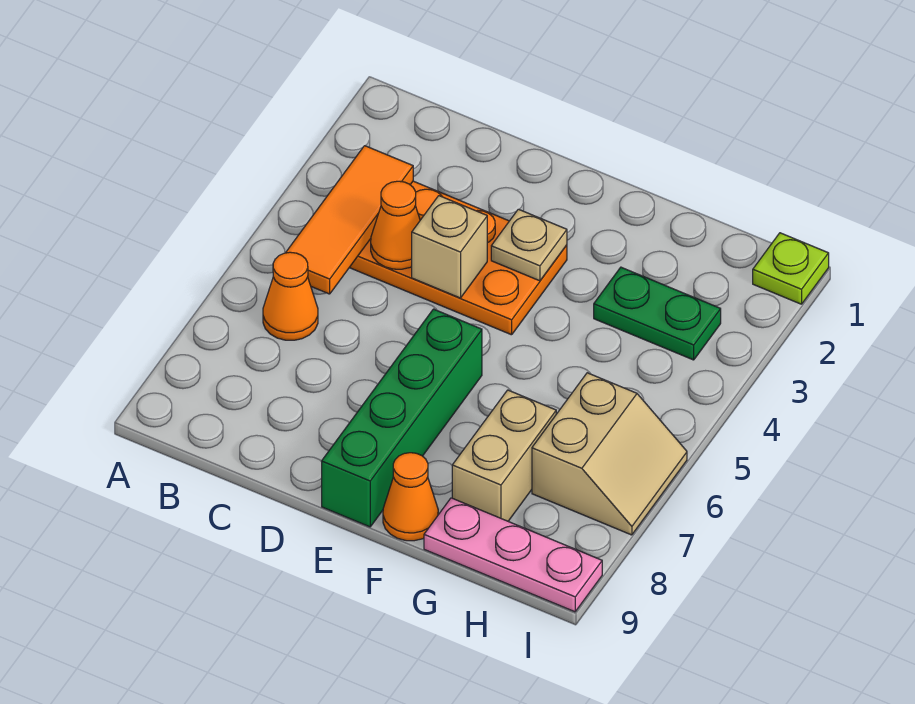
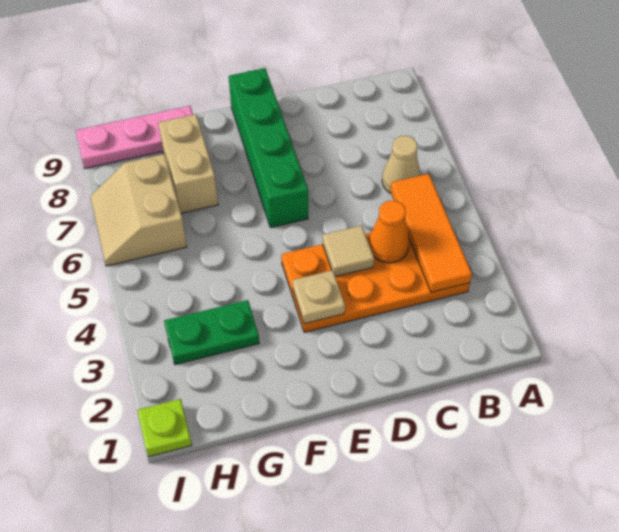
orange 1x1 cone [263,252,318,340] -> tan 1x1 cone [382,136,421,193]
tan 1x1 brick [412,196,487,298] -> tan 1x1 tile [323,225,374,277]
orange 1x1 cone [383,453,438,541] -> none

